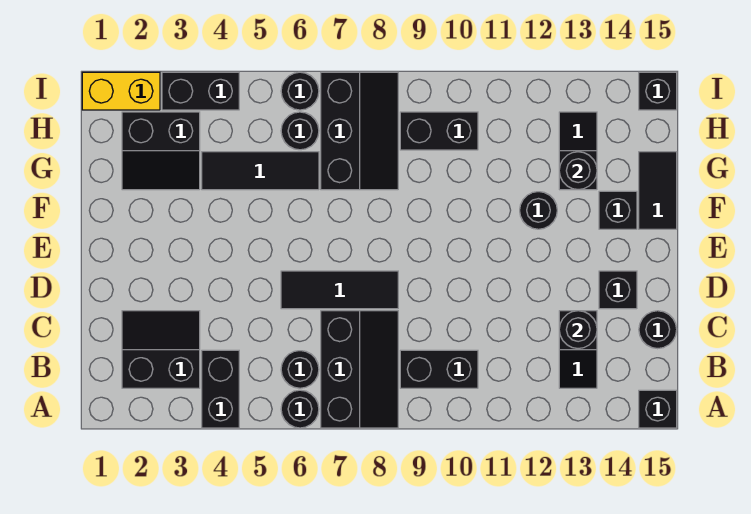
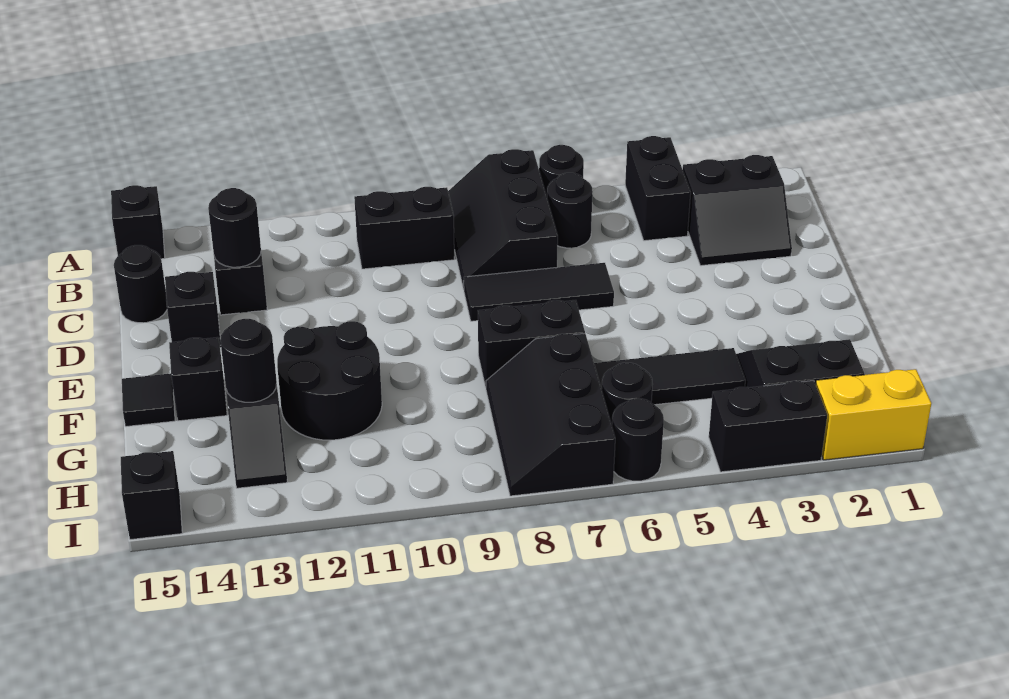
black 1x1 round brick [520,192,557,229] -> black 2x2 round brick [277,321,382,440]
black 1x2 tile [639,152,677,229] -> black 1x1 tile [122,373,175,427]
black 1x2 brick [400,112,478,150] -> black 1x2 brick moved to [478,300,585,387]

